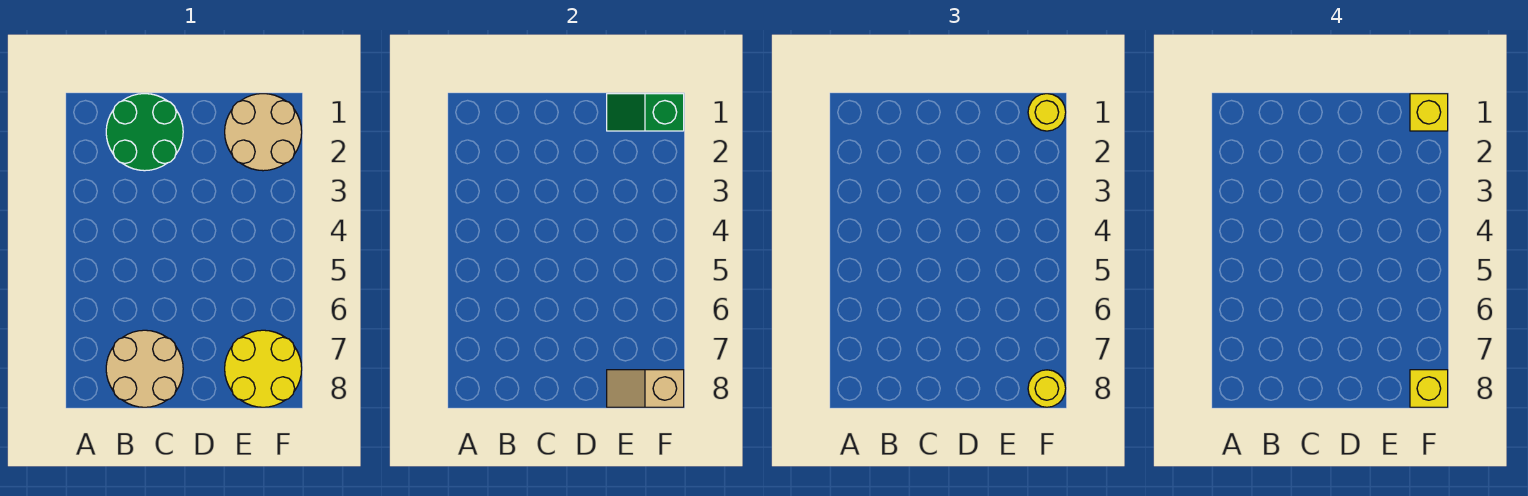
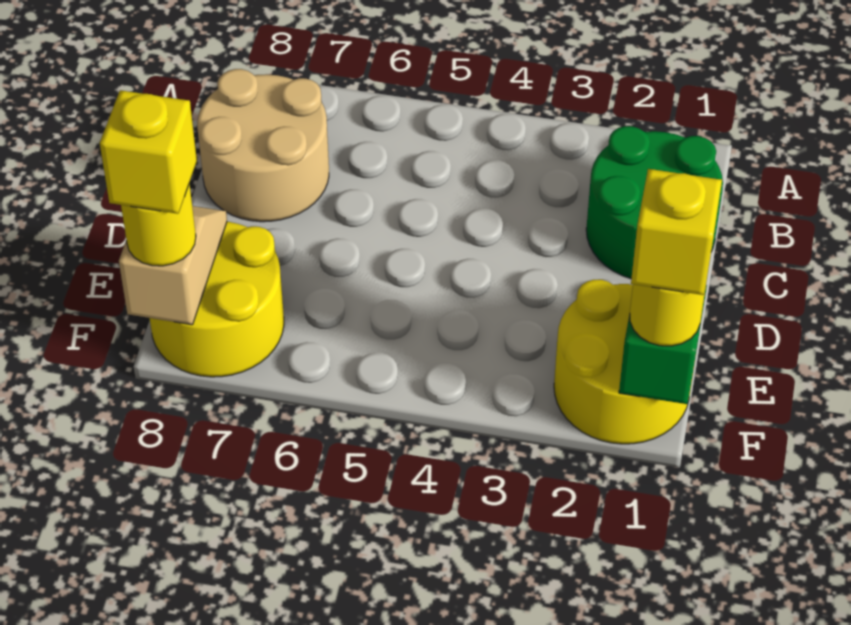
tan 2x2 round brick [225,94,302,171] -> yellow 2x2 round brick [554,280,694,444]

